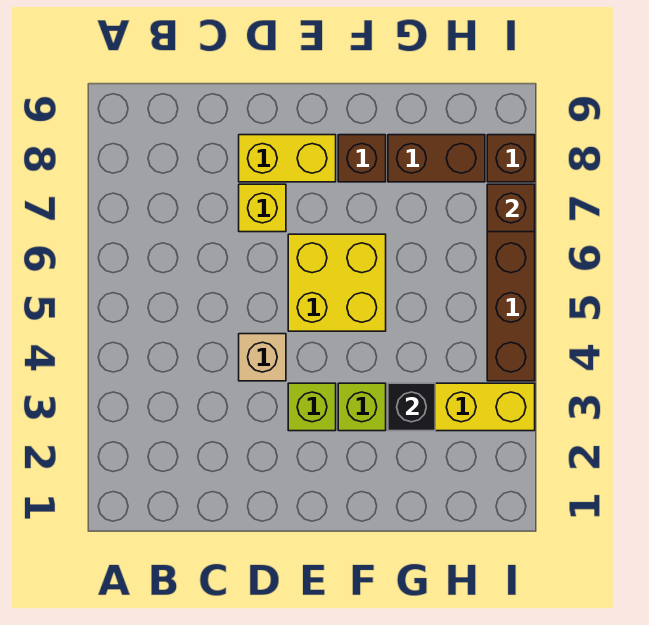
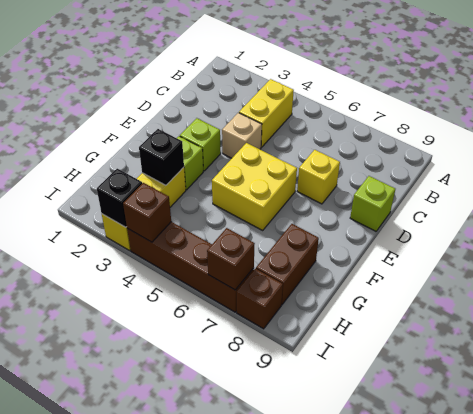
yellow 1x2 brick [239,135,336,182] -> yellow 1x2 brick moved to [239,79,294,147]
none -> lime 1x1 brick [350,176,395,231]
brown 1x1 brick [338,135,386,182] -> brown 1x1 brick moved to [123,183,171,242]
none -> black 1x1 brick [97,169,142,227]

